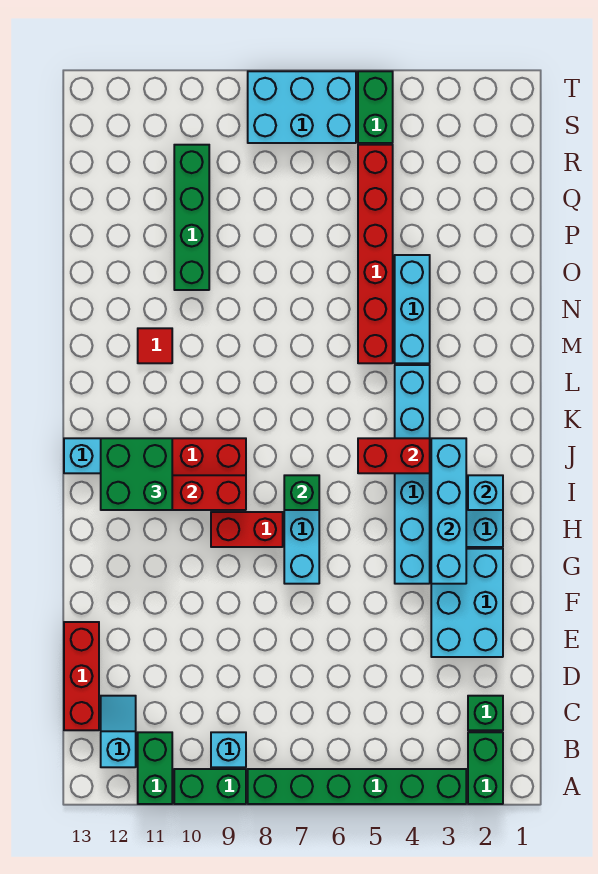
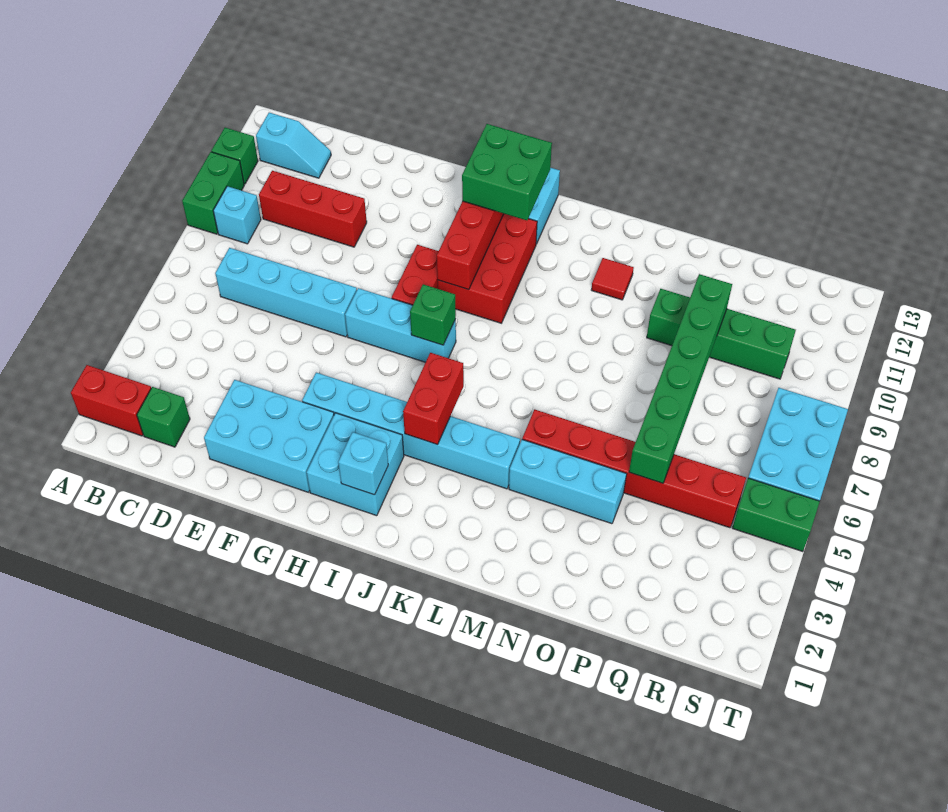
green 1x2 brick [468,732,503,804] -> red 1x2 brick [71,365,151,436]
green 1x6 brick [248,769,466,804] -> green 1x6 brick moved to [629,274,732,483]
green 1x2 brick [138,732,172,804] -> green 1x1 brick [211,128,258,184]
red 1x3 brick [64,622,99,730] -> red 1x3 brick moved to [259,171,367,247]
cyan 1x4 brick [431,438,466,584] -> cyan 1x4 brick moved to [215,248,357,337]

